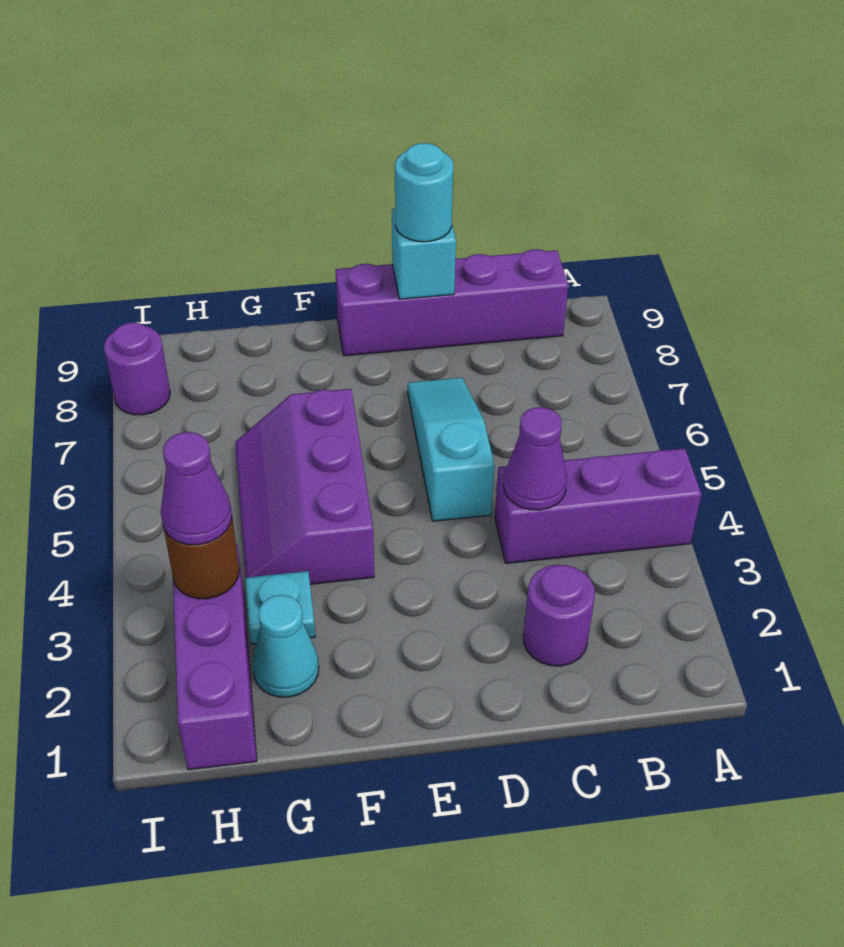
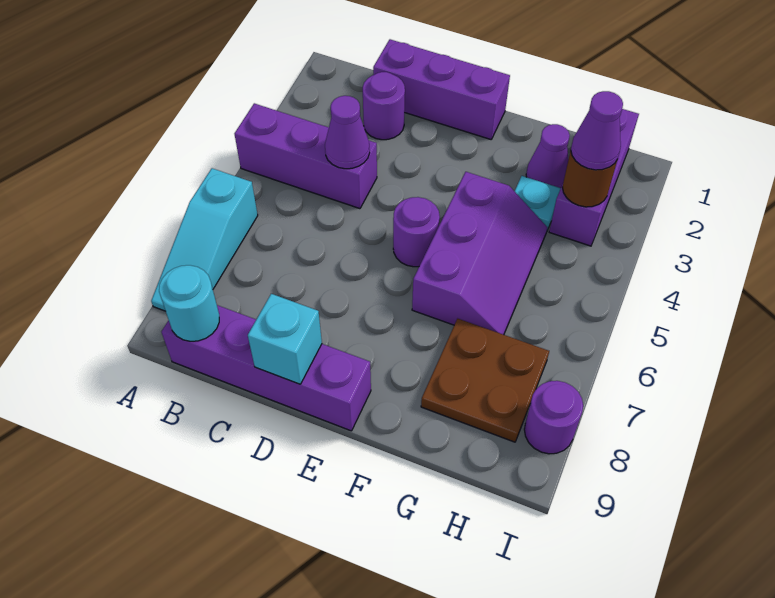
none -> purple 1x3 brick [373,39,510,139]
cyan 1x3 slope [408,378,495,521] -> cyan 1x3 slope moved to [151,168,258,311]
cyan 1x1 round brick [395,143,453,242] -> cyan 1x1 round brick moved to [159,265,219,341]
none -> purple 1x1 round brick [393,197,440,267]
cyan 1x1 cone [253,595,319,697] -> purple 1x1 cone [526,124,570,188]
none -> brown 2x2 plate [421,319,549,442]

